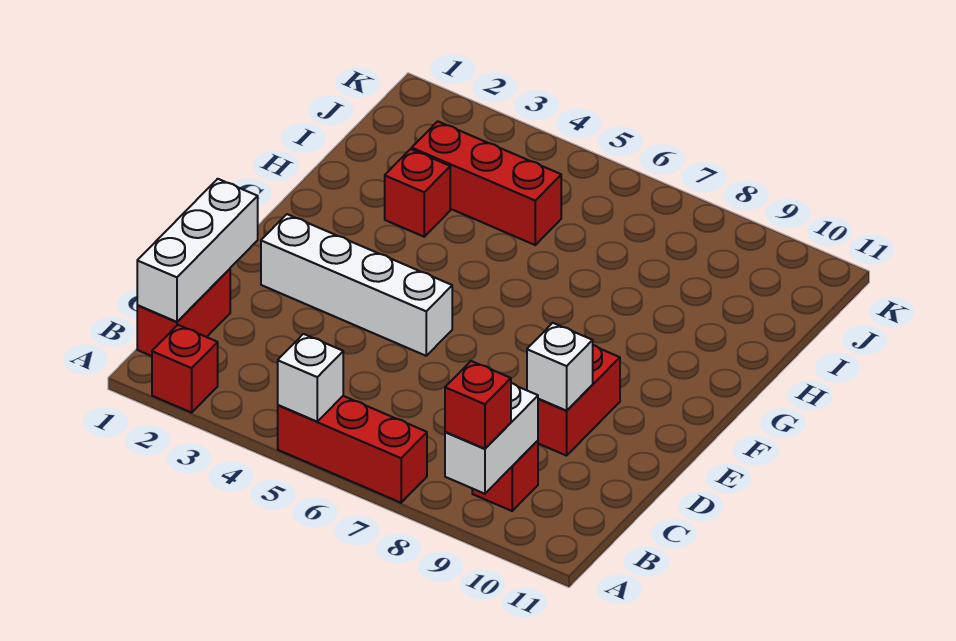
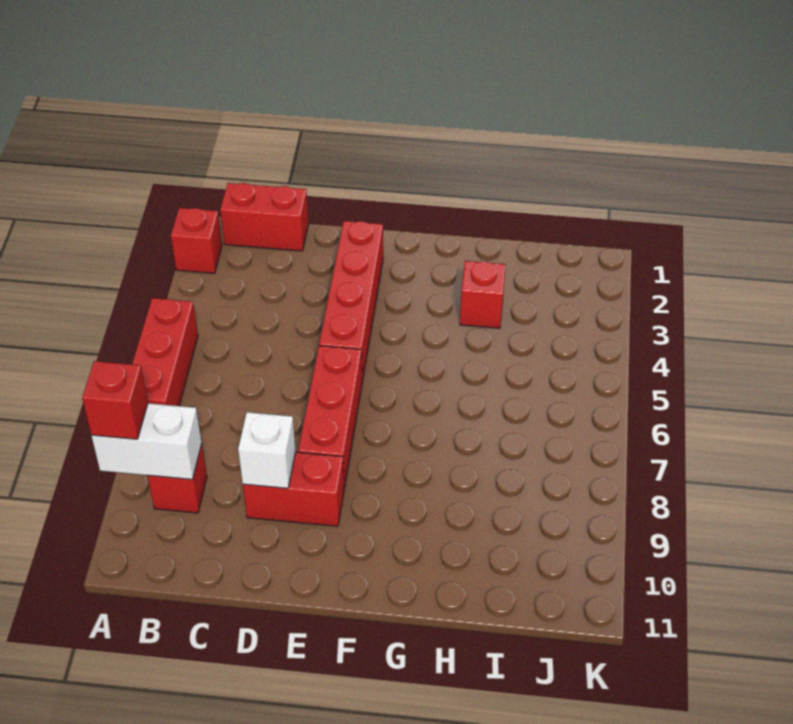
white 1x1 brick [278,334,343,421] -> none
white 1x3 brick [137,179,258,322] -> none
white 1x4 brick [261,214,452,356] -> red 1x4 brick [319,221,383,382]
red 1x3 brick [412,121,561,245] -> red 1x3 brick moved to [298,346,362,488]

